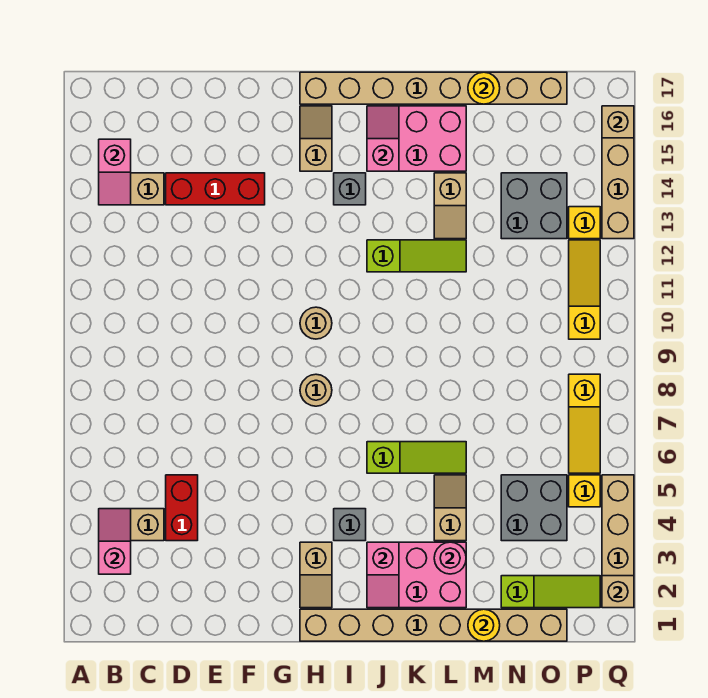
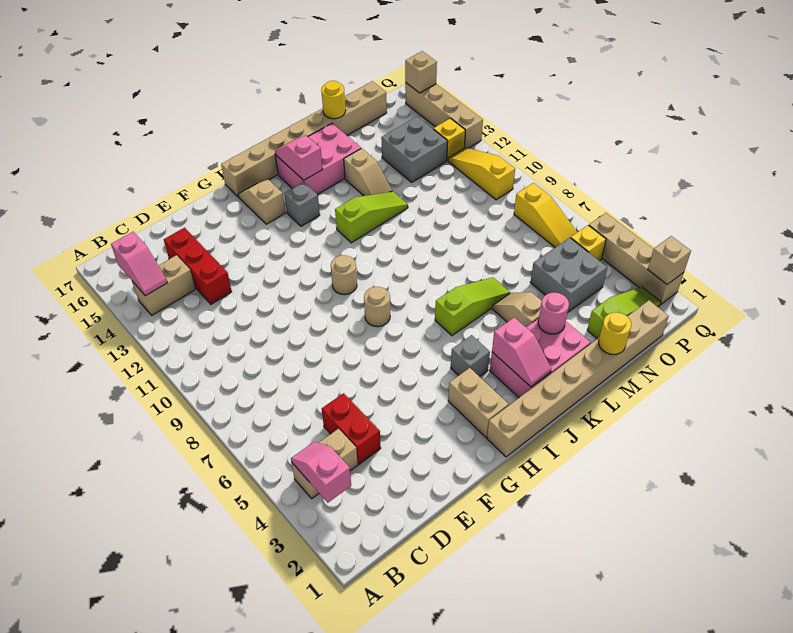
red 1x3 brick [166,173,265,205] -> red 1x3 brick turned to [164,228,232,304]
tan 1x2 slope [300,542,332,608] -> tan 1x2 brick [448,368,509,437]

